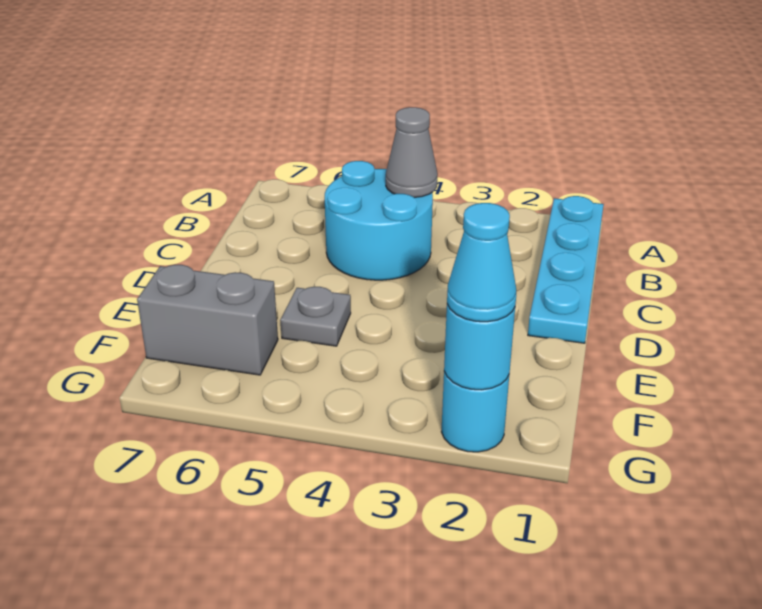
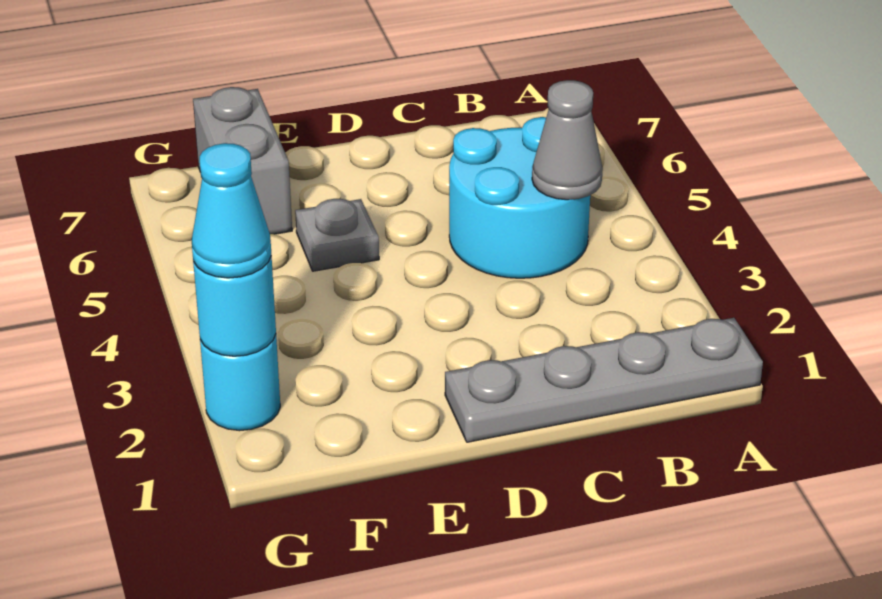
cyan 1x4 plate [528,196,604,343] -> grey 1x4 plate [445,318,763,442]

